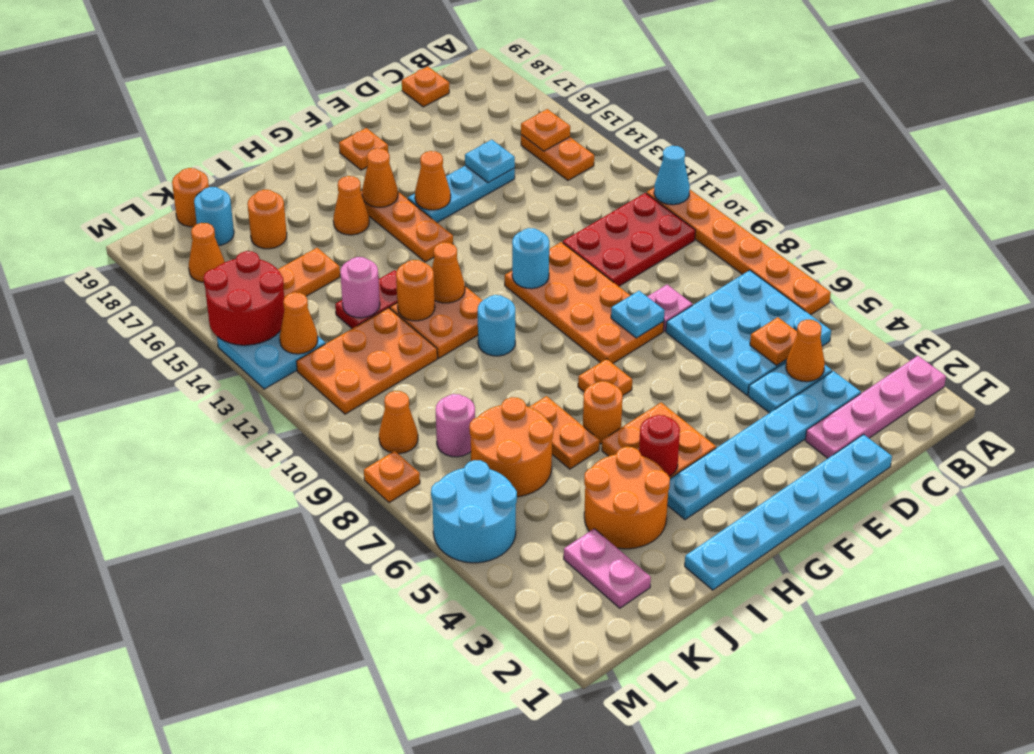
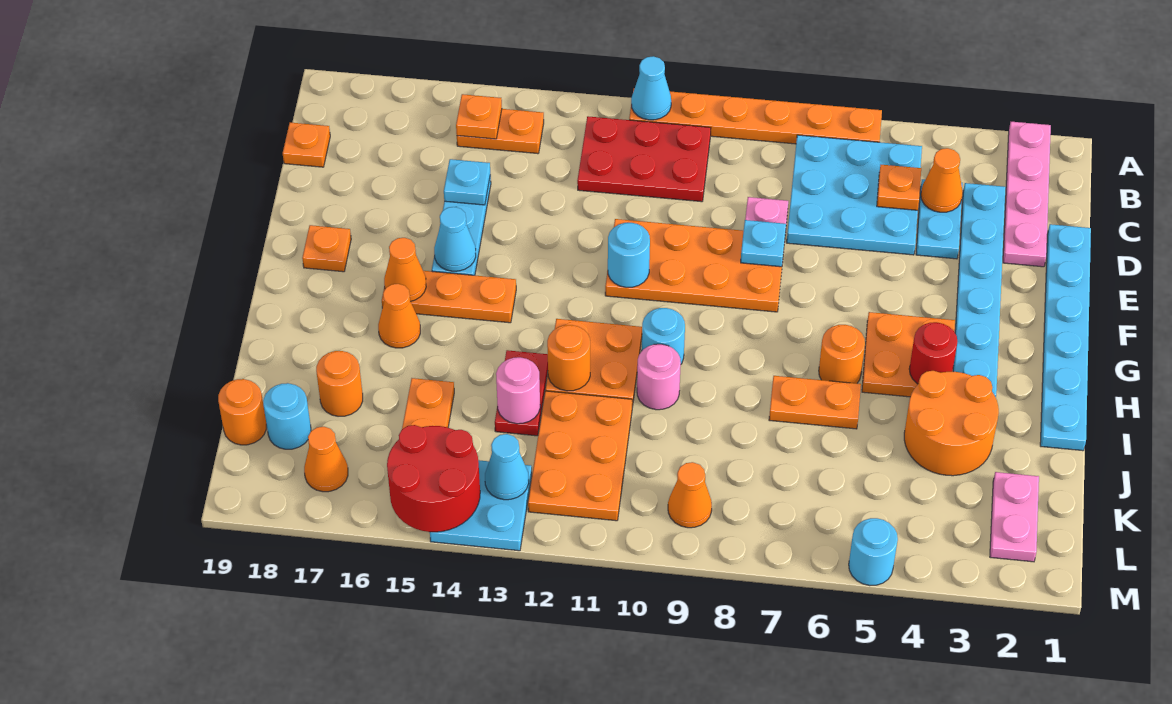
red 2x3 plate [563,193,695,286] -> red 2x3 plate turned to [577,116,711,202]
orange 1x1 cone [415,151,451,210] -> cyan 1x1 cone [434,207,476,271]
orange 1x1 plate [578,359,632,395] -> none
orange 1x1 cone [432,242,465,303] -> none
orange 2x2 round brick [469,397,553,497] -> none
pink 1x2 plate [564,529,651,608] -> pink 1x2 plate turned to [990,472,1039,562]
pink 1x1 round brick [436,394,475,457] -> pink 1x1 round brick moved to [637,344,681,410]
cyan 2x2 round brick [431,460,517,563] -> cyan 1x1 round brick [849,518,898,586]
orange 1x1 cone [279,292,318,354] -> cyan 1x1 cone [485,434,529,500]
orange 1x1 plate [364,451,420,503] -> none

